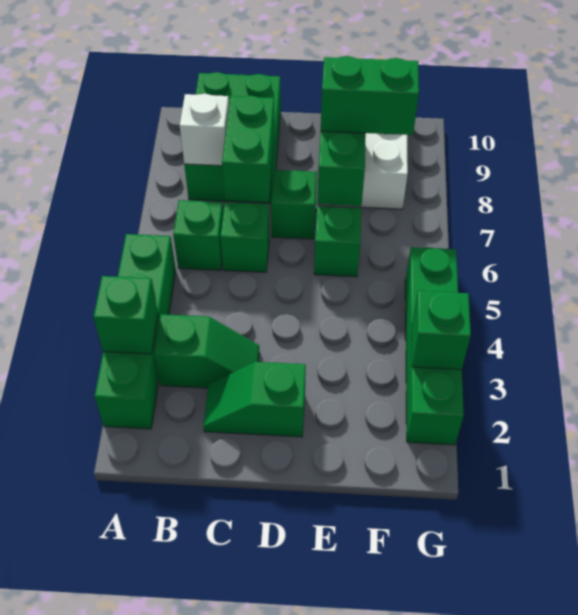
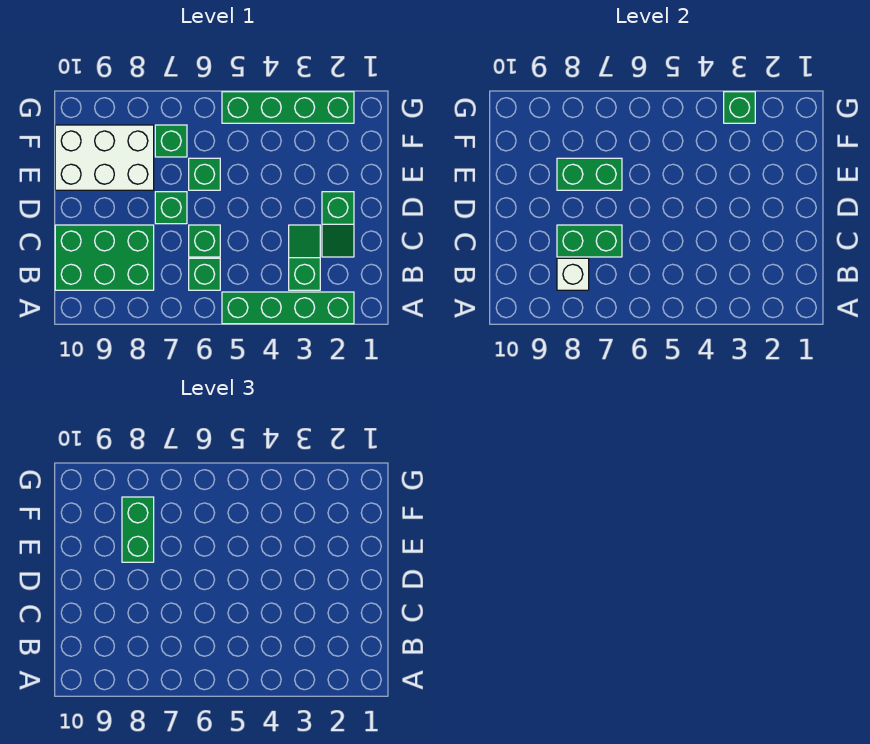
green 1x1 brick [94,276,158,354] -> green 1x1 brick moved to [155,125,187,157]

